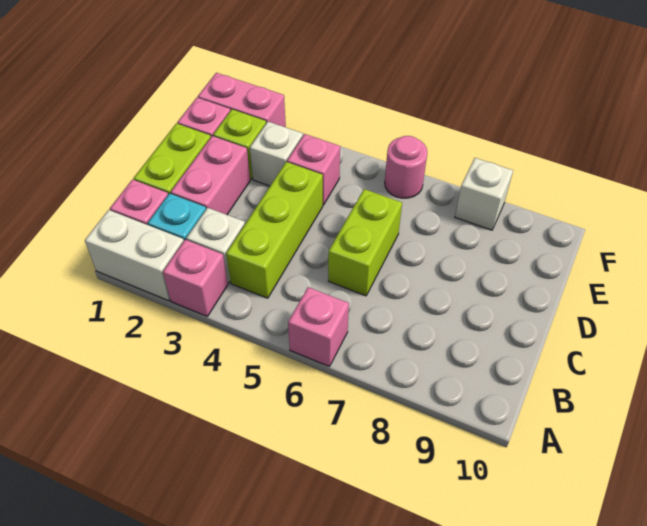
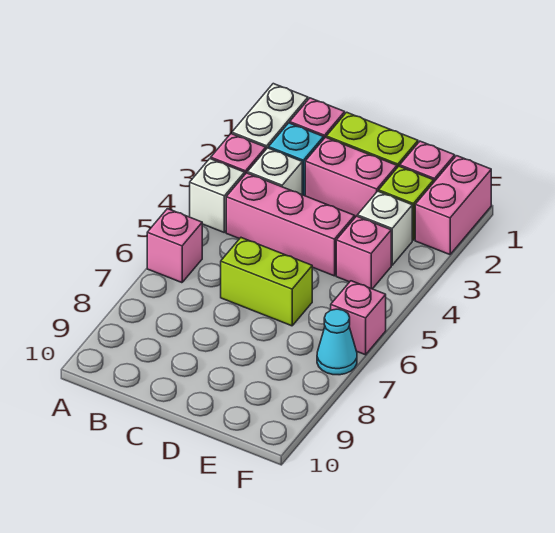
lime 1x3 brick [226,162,323,298] -> pink 1x3 brick [226,173,355,276]
pink 1x1 round brick [385,136,427,198] -> pink 1x1 brick [331,281,386,355]
none -> cyan 1x1 cone [317,309,357,375]
white 1x1 brick [455,158,513,230] -> white 1x1 brick moved to [190,159,245,232]

